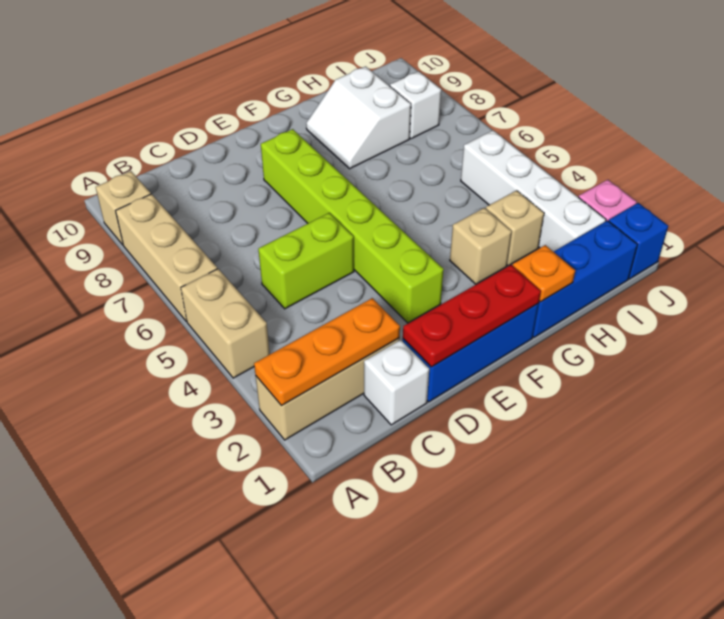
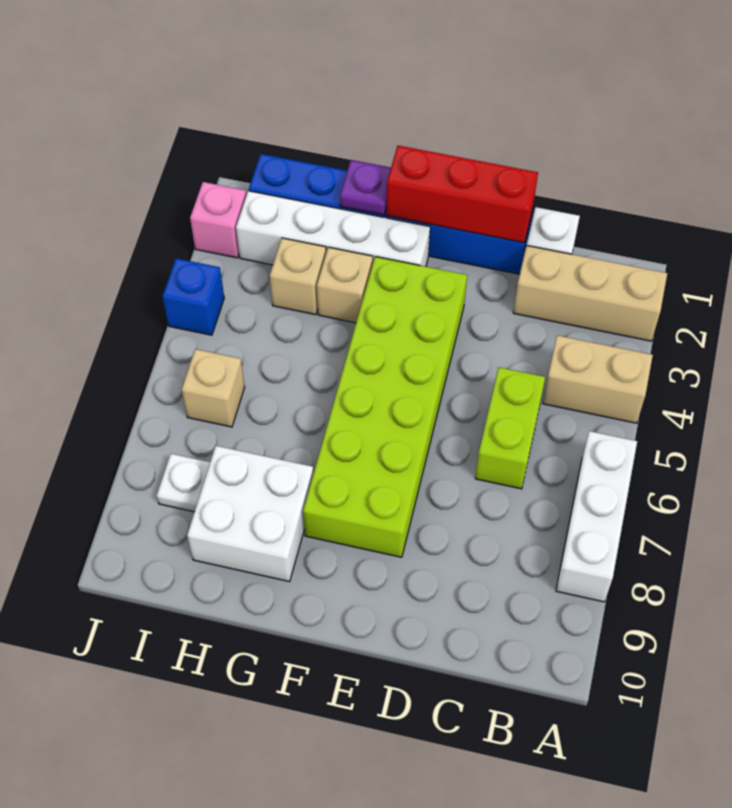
orange 1x3 plate [254,298,400,406] -> none
tan 1x2 brick [181,269,270,378] -> tan 1x2 brick turned to [543,335,653,423]
tan 1x3 brick [116,194,217,322] -> white 1x3 brick [556,431,637,602]
tan 1x1 brick [96,171,151,245] -> tan 1x1 brick moved to [182,349,245,427]
lime 1x2 brick [258,213,354,309] -> lime 1x2 brick turned to [475,367,545,489]
red 1x3 plate [403,265,541,367] -> red 1x3 brick [386,146,538,243]
lime 1x6 brick [261,129,444,323] -> lime 2x6 brick [303,257,467,557]
orange 1x1 plate [513,245,575,302] -> purple 1x1 plate [340,160,391,215]
white 2x2 slope [306,66,411,169] -> white 2x2 brick [187,446,313,582]
white 1x4 brick [461,130,606,252] -> white 1x4 brick turned to [236,191,430,267]
white 1x1 brick [390,71,441,139] -> white 1x1 plate [157,454,210,512]
blue 1x1 brick [609,203,668,279] -> blue 1x1 brick moved to [163,258,224,335]

